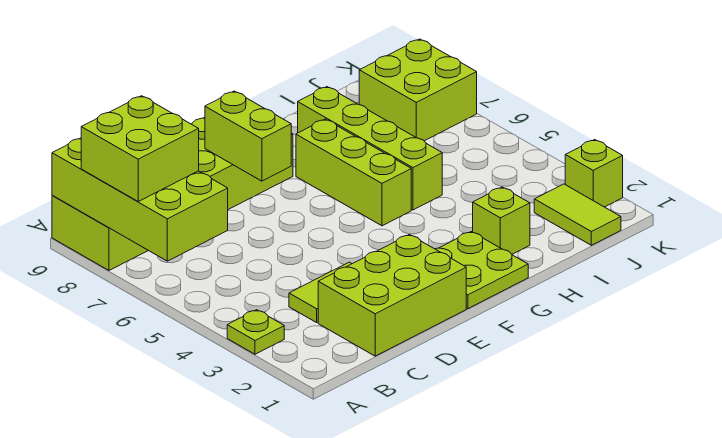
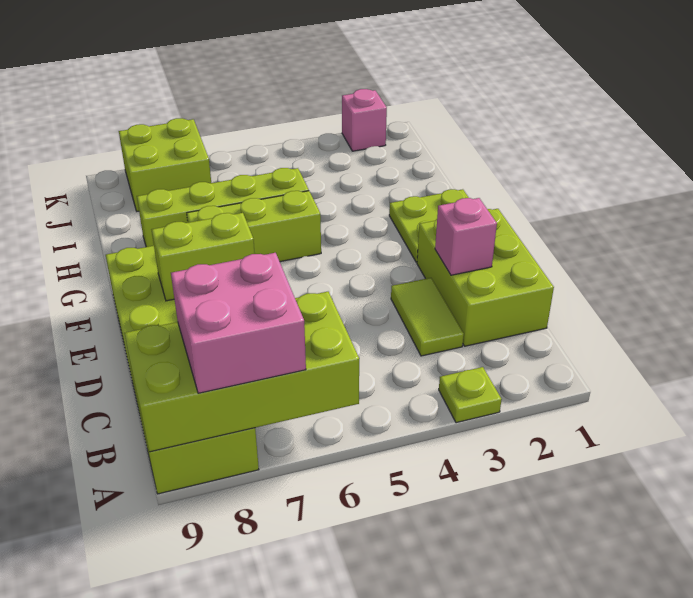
lime 2x2 brick [81,96,199,201] -> pink 2x2 brick [171,253,306,393]
none -> pink 1x1 brick [435,198,497,275]
lime 1x1 brick [473,187,530,254] -> none
lime 1x2 tile [534,184,621,245] -> none
lime 1x1 brick [565,140,623,207] -> pink 1x1 brick [342,89,387,151]

